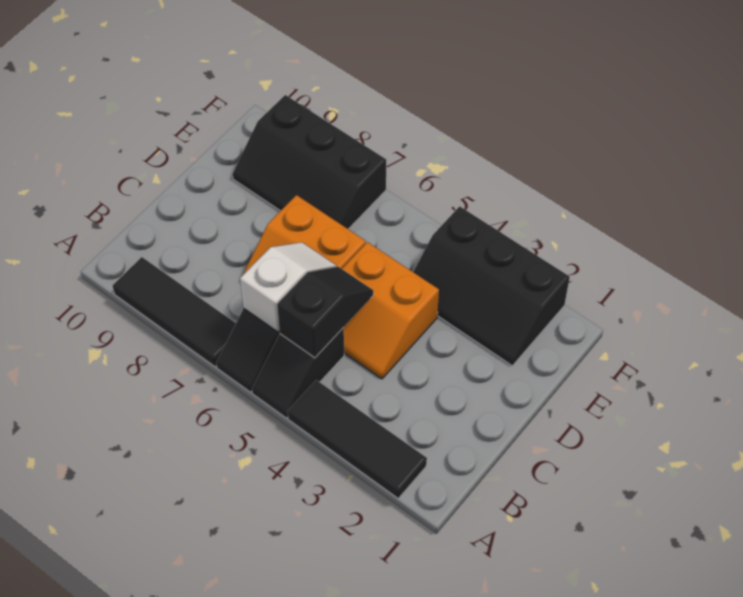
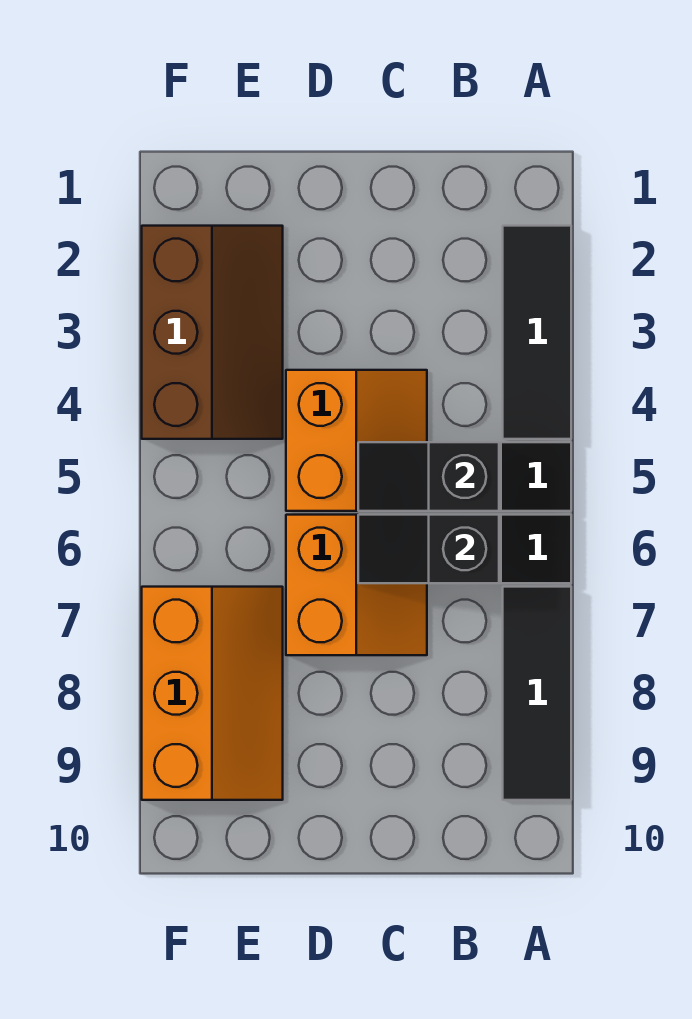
white 1x2 slope [240,242,337,332] -> black 1x2 slope [358,515,499,583]
black 2x3 slope [413,206,570,366] -> brown 2x3 slope [142,226,283,439]
black 2x3 slope [233,95,386,229] -> orange 2x3 slope [142,587,283,800]

